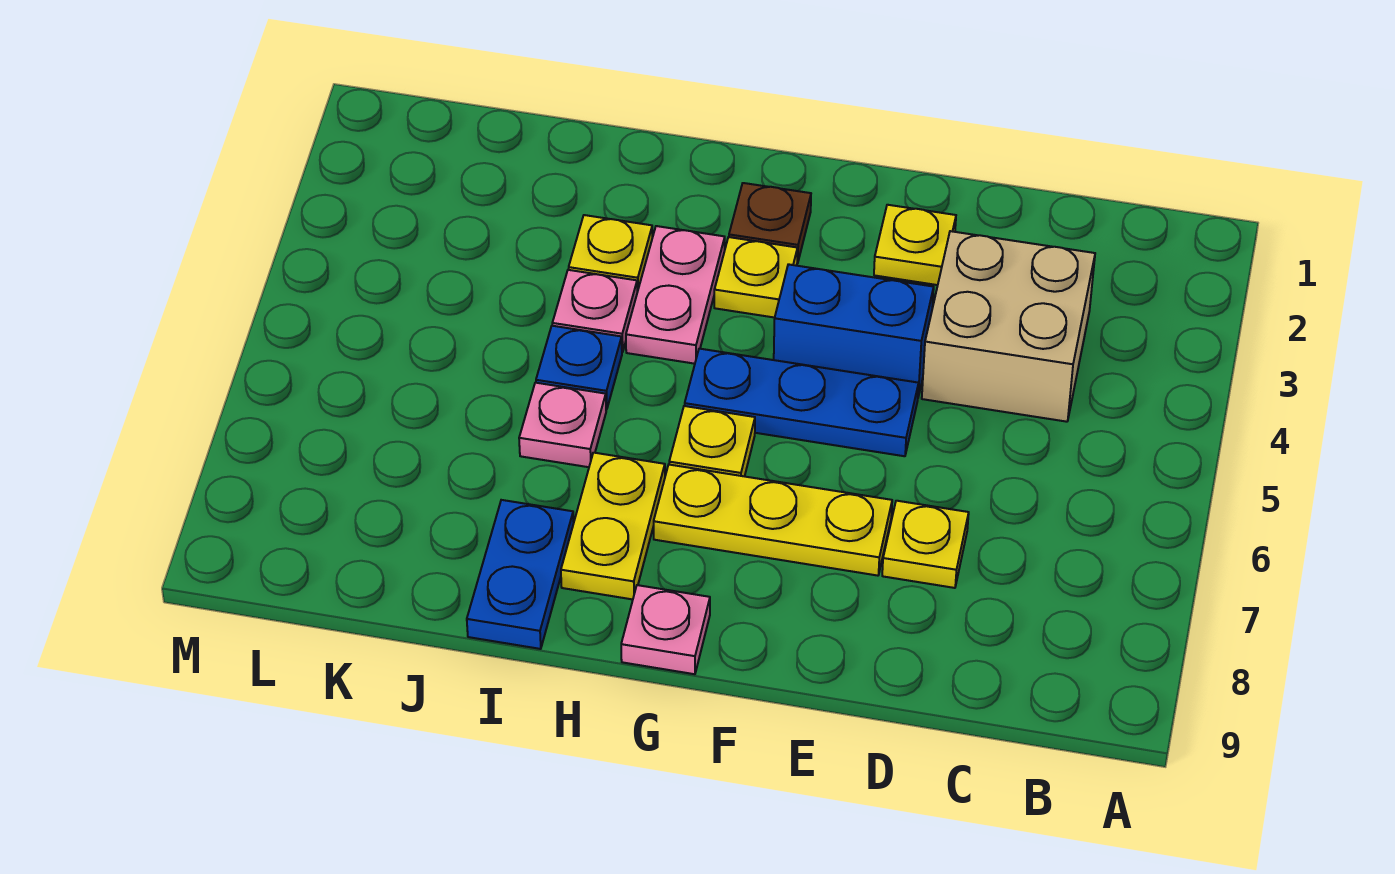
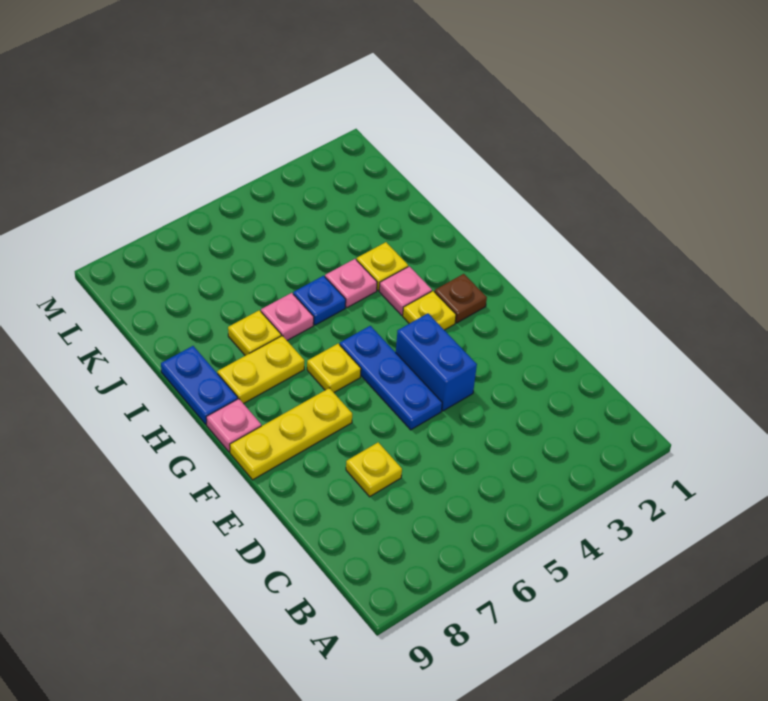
tan 2x2 brick [922,231,1095,422] -> none
yellow 1x1 plate [874,205,956,285] -> yellow 1x1 plate moved to [228,310,281,356]
yellow 1x3 plate [654,465,892,576] -> yellow 1x3 plate turned to [230,388,352,480]
pink 1x2 plate [626,226,725,364] -> pink 1x1 plate [379,266,432,315]
blue 1x2 plate [467,500,574,649] -> blue 1x2 plate turned to [161,346,238,424]

